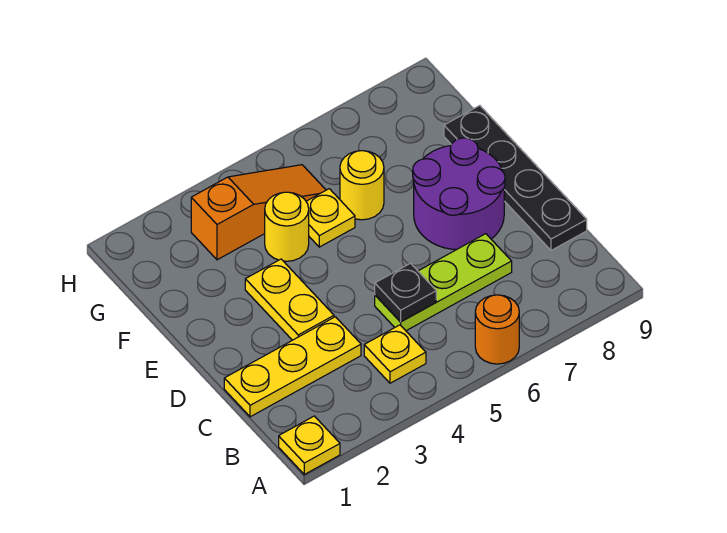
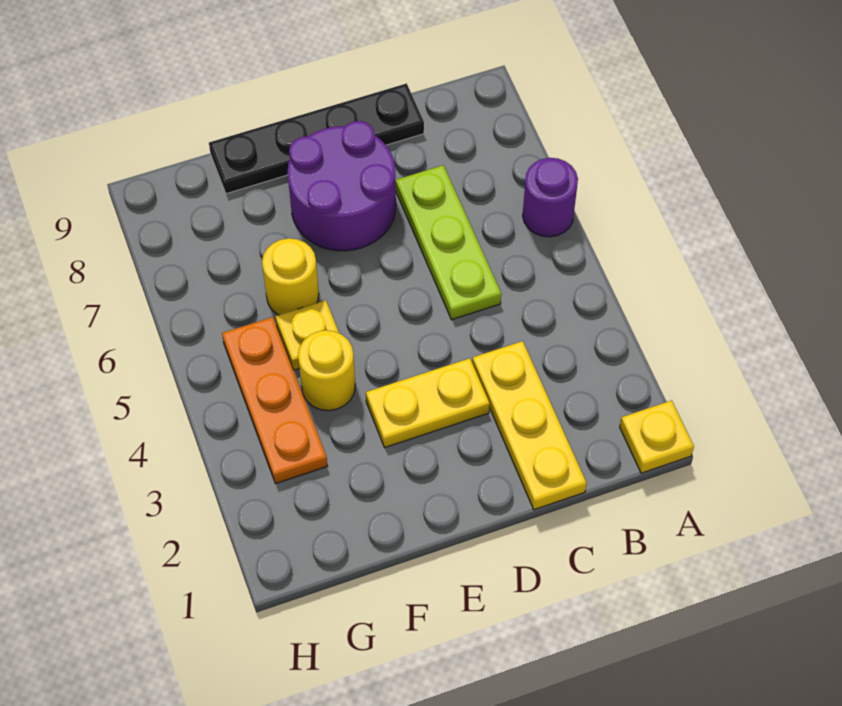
orange 1x1 round brick [475,295,519,364] -> purple 1x1 round brick [523,158,578,237]
yellow 1x1 plate [364,325,426,383] -> none
black 1x1 plate [375,263,436,322] -> none
orange 1x3 slope [191,165,326,260] -> orange 1x3 plate [222,317,327,484]

